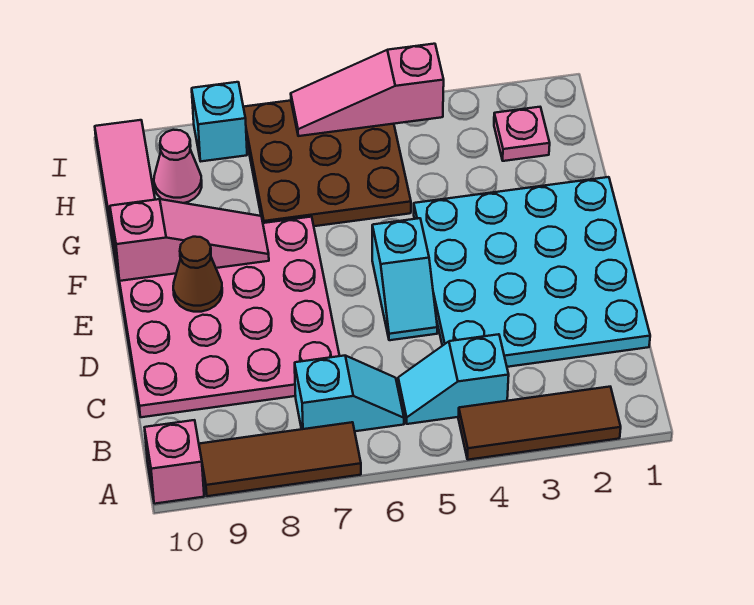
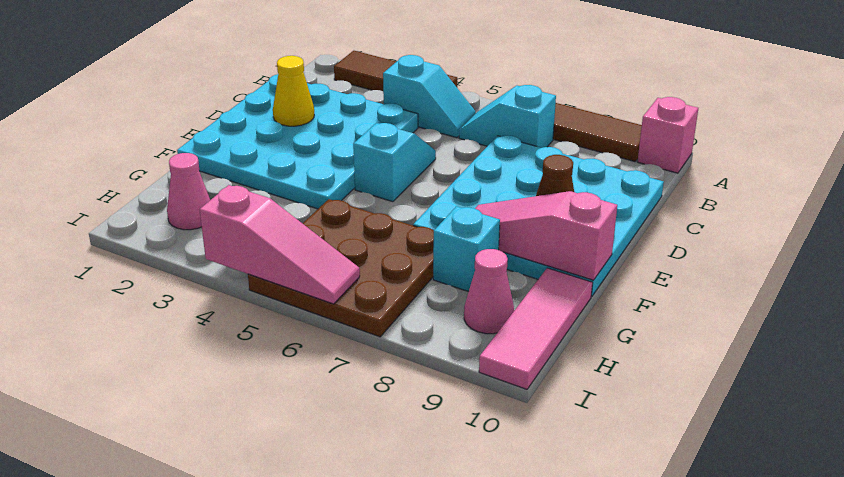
pink 4x4 plate [114,217,339,417] -> cyan 4x4 plate [413,136,664,297]
none -> yellow 1x1 cone [273,56,314,126]
pink 1x1 plate [494,107,550,161] -> pink 1x1 cone [167,153,210,230]
cyan 1x1 brick [192,82,247,161] -> cyan 1x1 brick moved to [433,206,500,292]

